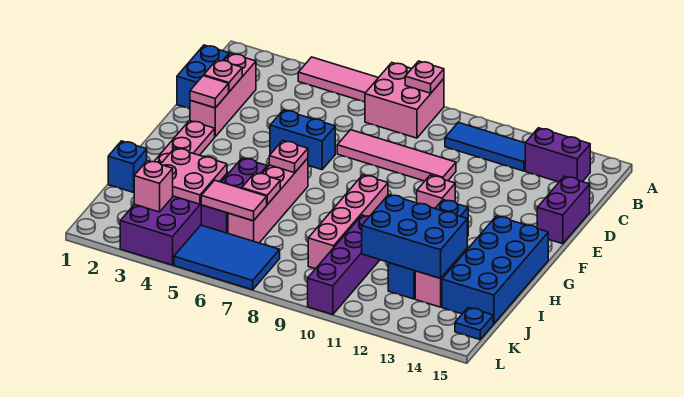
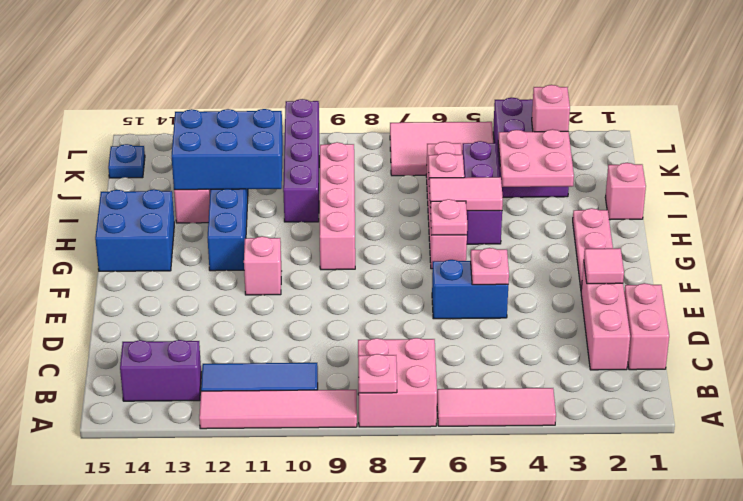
blue 1x2 brick [177,45,229,109] -> pink 1x2 brick [624,283,669,370]
pink 1x1 plate [204,60,242,92] -> pink 1x1 plate moved to [471,248,509,285]
pink 1x4 tile [337,130,456,181] -> pink 1x4 tile moved to [199,390,357,429]
purple 1x2 brick [537,176,590,244] -> none
blue 2x4 brick [442,216,548,324] -> blue 2x2 brick [95,189,174,271]
blue 1x1 brick [108,141,147,192] -> pink 1x1 brick [605,163,646,220]
pink 1x2 tile [201,180,267,221] -> pink 1x2 tile moved to [429,177,503,211]
blue 2x3 tile [174,225,280,290] -> pink 2x3 tile [390,122,494,176]

